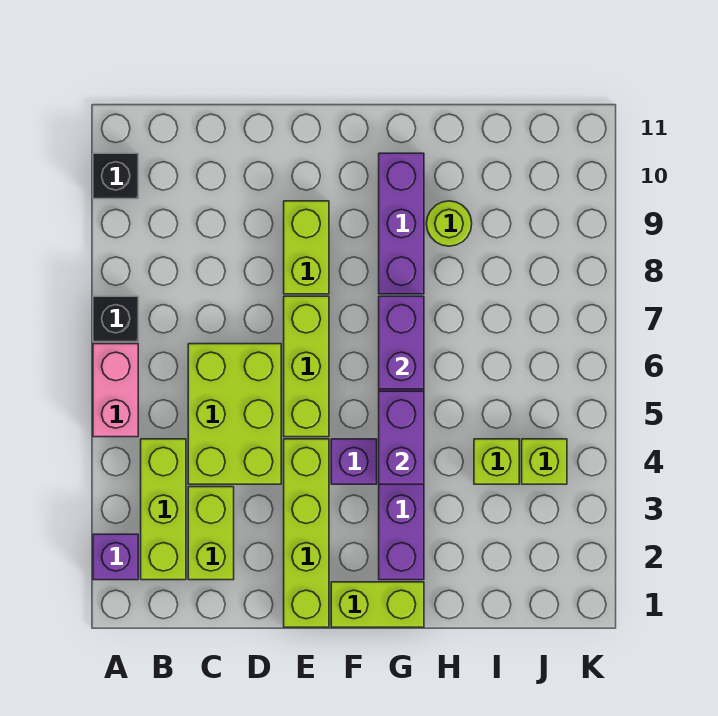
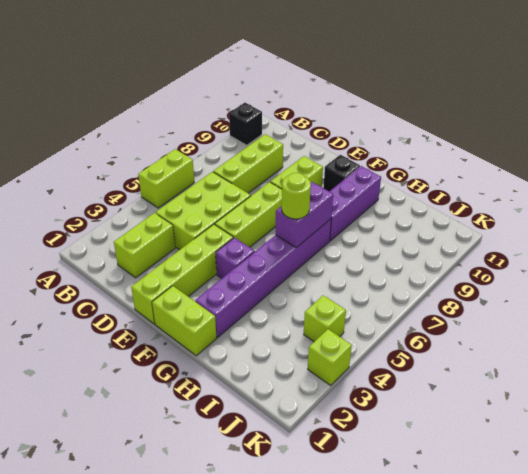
purple 1x1 brick [93,534,138,580] -> none
pink 1x2 brick [93,344,138,437] -> lime 1x2 brick [138,149,194,208]
black 1x1 brick [93,296,138,342] -> black 1x1 brick moved to [323,155,360,191]
lime 1x3 brick [141,439,186,580] -> lime 1x3 brick moved to [213,134,283,193]
purple 1x2 brick [379,391,424,484] -> none
lime 1x1 round brick [426,201,472,246] -> lime 1x1 round brick moved to [282,173,311,219]
lime 1x1 brick [474,439,519,484] -> lime 1x1 brick moved to [308,329,352,385]

